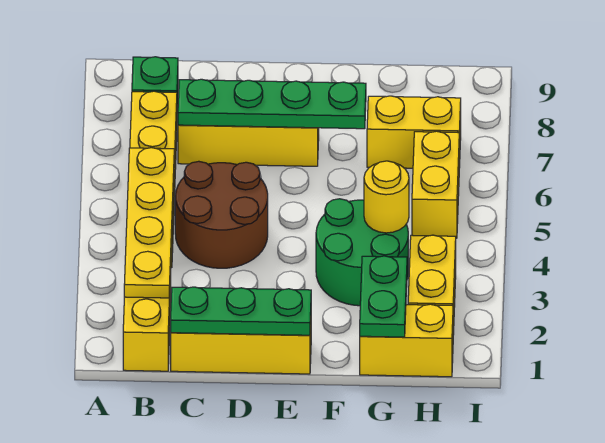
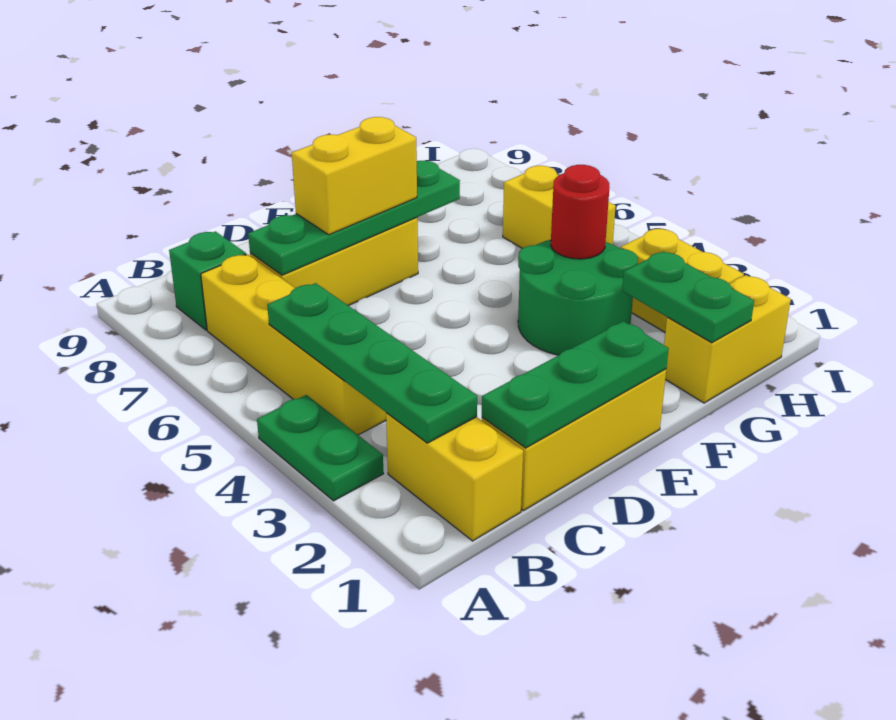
none -> green 1x2 plate [257,395,384,501]
yellow 1x4 plate [124,148,174,298] -> green 1x4 plate [267,283,477,443]
brown 2x2 round brick [175,161,268,268] -> none
yellow 1x1 round brick [364,161,409,233] -> red 1x1 round brick [551,165,610,259]
yellow 1x2 brick [367,96,461,168] -> yellow 1x2 brick moved to [292,117,417,235]

